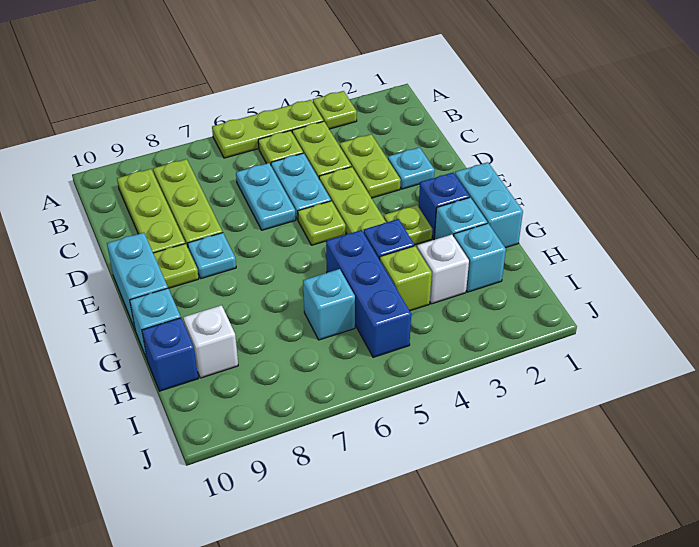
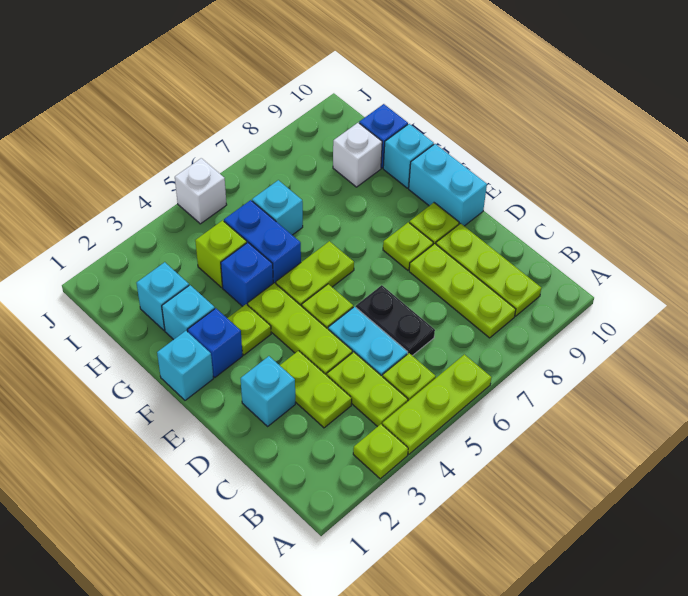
cyan 1x2 plate [236,163,296,230] -> black 1x2 plate [356,285,435,356]
cyan 1x1 plate [388,147,435,189] -> cyan 1x1 brick [241,356,295,426]
cyan 1x1 plate [188,233,236,279] -> lime 1x1 plate [383,222,433,270]
cyan 1x2 brick [455,162,523,248] -> cyan 1x1 brick [157,331,213,400]
none -> lime 1x2 plate [276,241,354,306]
blue 1x3 brick [326,230,411,357] -> blue 1x2 brick [224,200,301,284]
white 1x1 brick [417,235,469,304] -> white 1x1 brick moved to [175,158,227,224]

